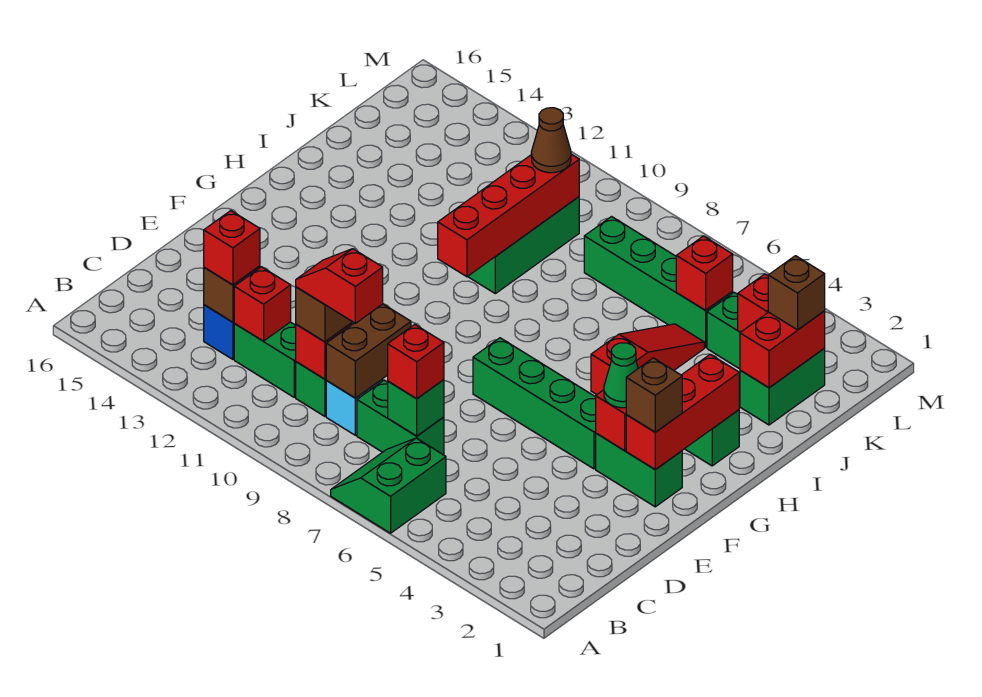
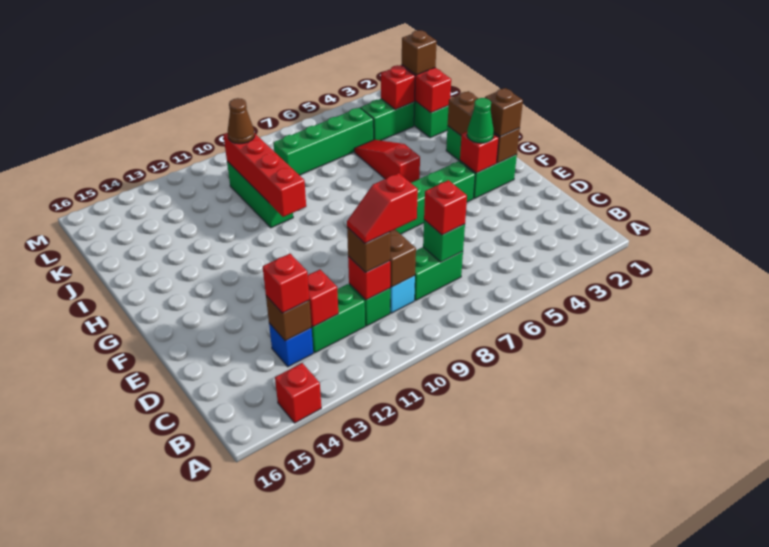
green 2x2 slope [331,438,446,533] -> none
red 1x3 brick [626,355,739,470] -> brown 1x3 brick [448,91,520,163]
red 1x1 brick [676,236,733,310] -> red 1x1 brick moved to [275,363,321,423]

